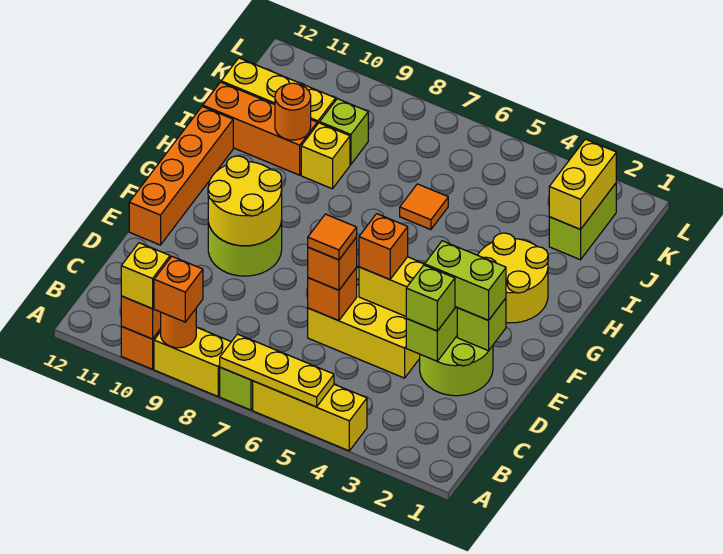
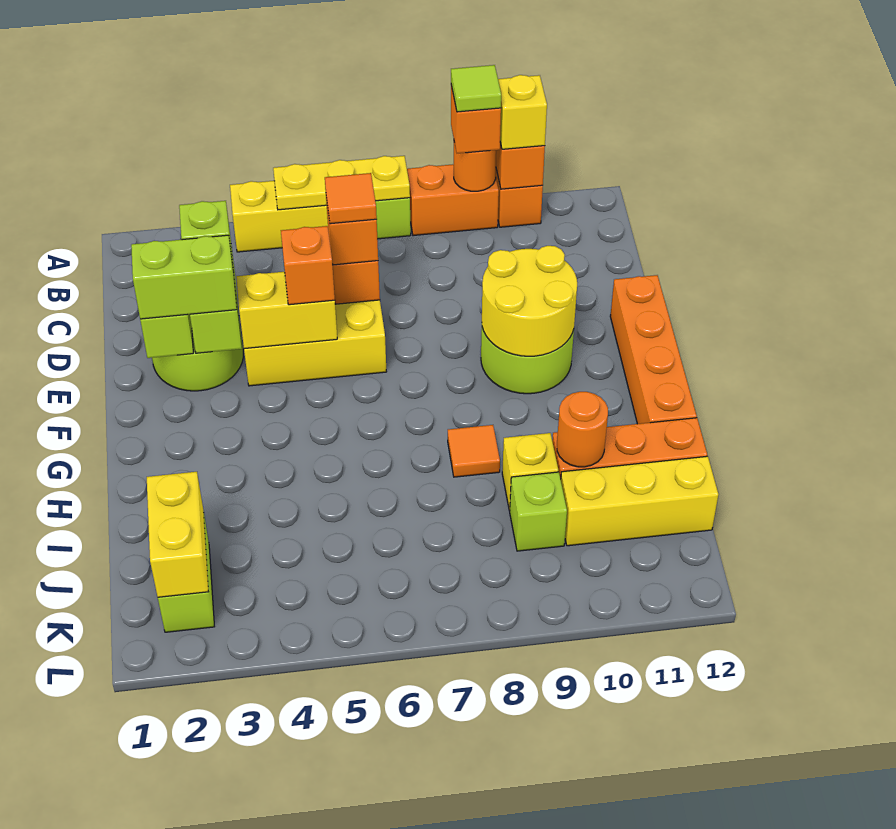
yellow 1x2 brick [154,327,231,396] -> orange 1x2 brick [407,164,499,235]
none -> lime 1x1 tile [451,65,501,112]
yellow 2x2 round brick [478,233,548,323] -> none
orange 1x1 tile [400,184,448,230] -> orange 1x1 tile moved to [448,425,500,477]

